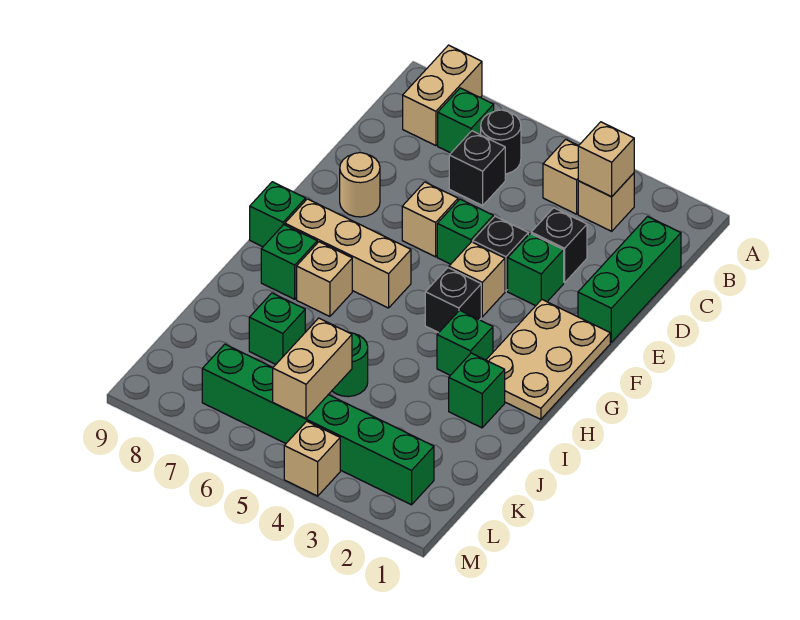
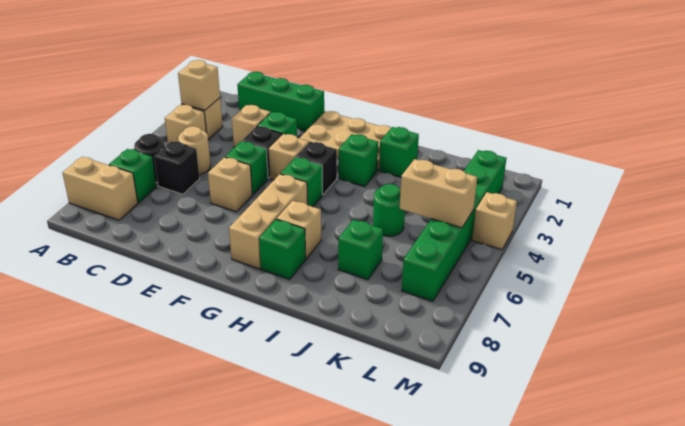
black 1x1 brick [531,208,587,283] -> tan 1x1 brick [232,105,271,147]
tan 1x1 round brick [340,153,380,217] -> tan 1x1 round brick moved to [178,126,211,175]
green 1x1 brick [250,182,306,247] -> green 1x1 brick moved to [281,158,322,207]

